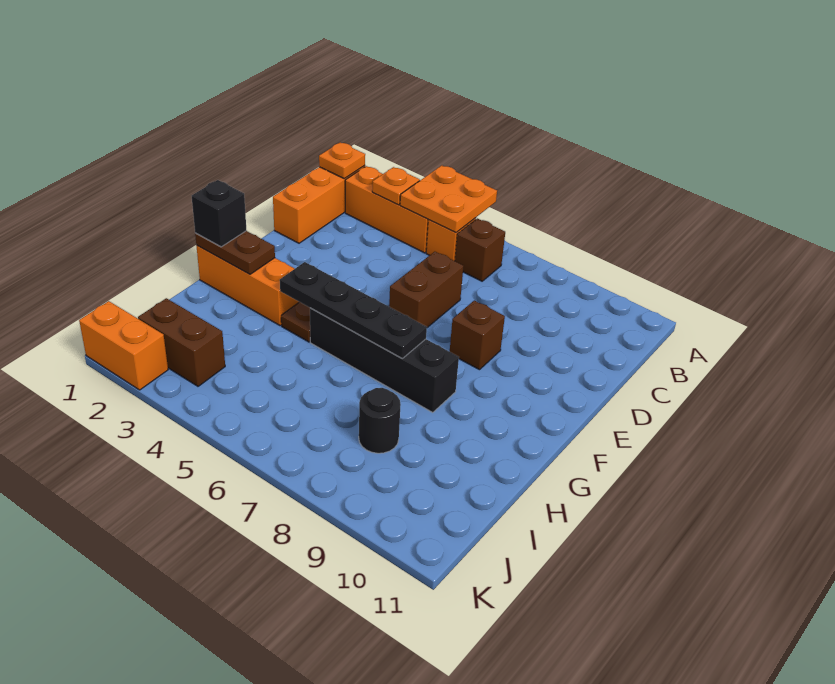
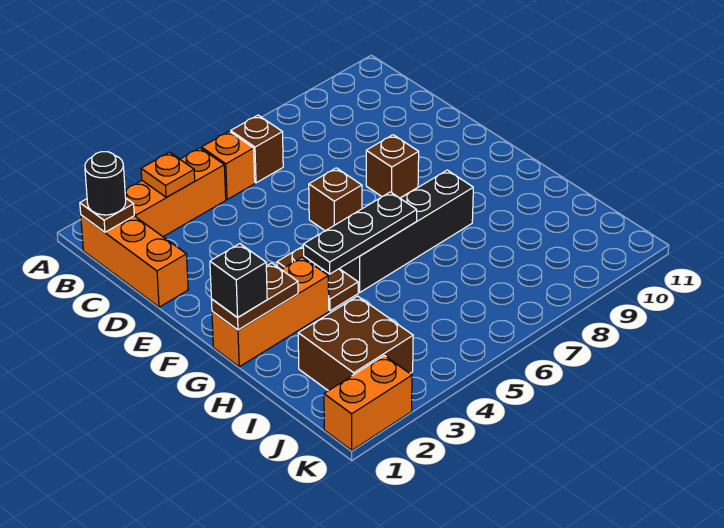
orange 2x2 plate [400,165,497,233] -> none
orange 1x1 plate [319,142,365,179] -> brown 1x1 plate [80,199,134,232]
brown 1x2 brick [389,252,463,328] -> brown 1x1 brick [309,168,362,231]
black 1x4 plate [280,262,427,358] -> black 1x3 plate [303,192,417,274]
black 1x1 round brick [359,388,401,453] -> black 1x1 round brick moved to [85,152,126,215]
brown 1x2 brick [138,298,225,386] -> brown 2x2 brick [298,296,413,391]

